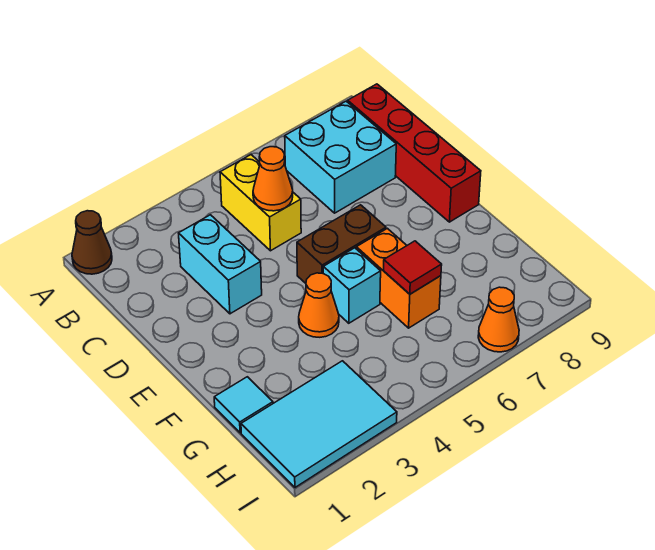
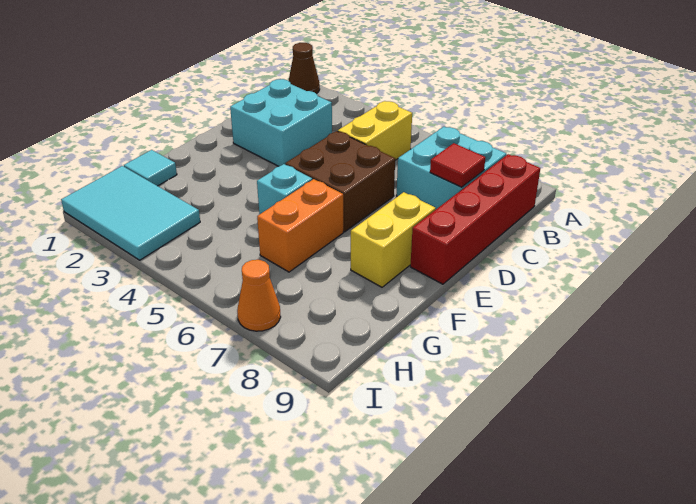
cyan 1x2 brick [179,215,262,314] -> cyan 2x2 brick [230,79,332,166]
orange 1x1 cone [253,147,293,211] -> none
brown 1x2 brick [297,205,386,283] -> brown 2x2 brick [285,131,395,232]
none -> yellow 1x2 brick [351,192,436,287]
orange 1x1 cone [299,273,339,337] -> none
red 1x1 tile [384,241,442,294] -> red 1x1 tile moved to [430,143,486,187]

